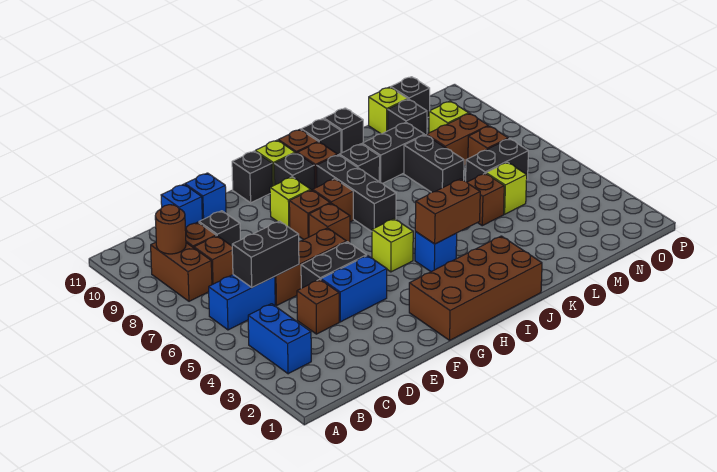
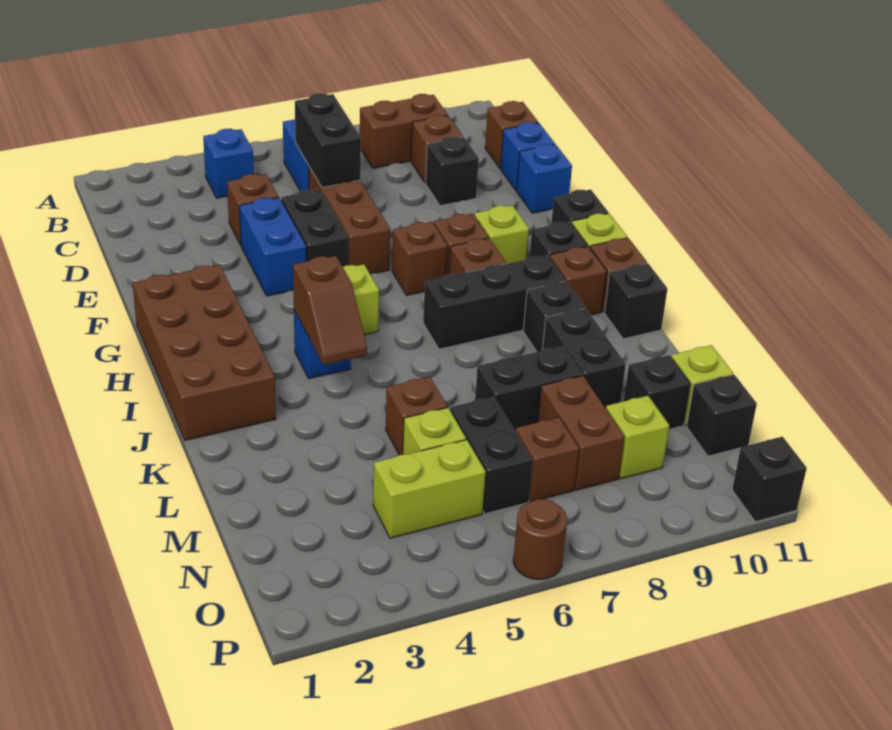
blue 1x2 brick [248,304,311,374] -> blue 1x1 brick [203,129,254,198]
brown 1x1 round brick [155,205,186,254] -> brown 1x1 round brick moved to [513,499,567,580]
brown 1x1 brick [194,236,233,285] -> brown 1x1 brick moved to [485,101,538,168]
brown 1x2 brick [415,179,480,244] -> brown 1x2 slope [293,256,367,365]
black 1x1 brick [324,108,363,153] -> black 1x1 brick moved to [732,437,807,522]
none -> lime 1x2 brick [373,440,486,538]

